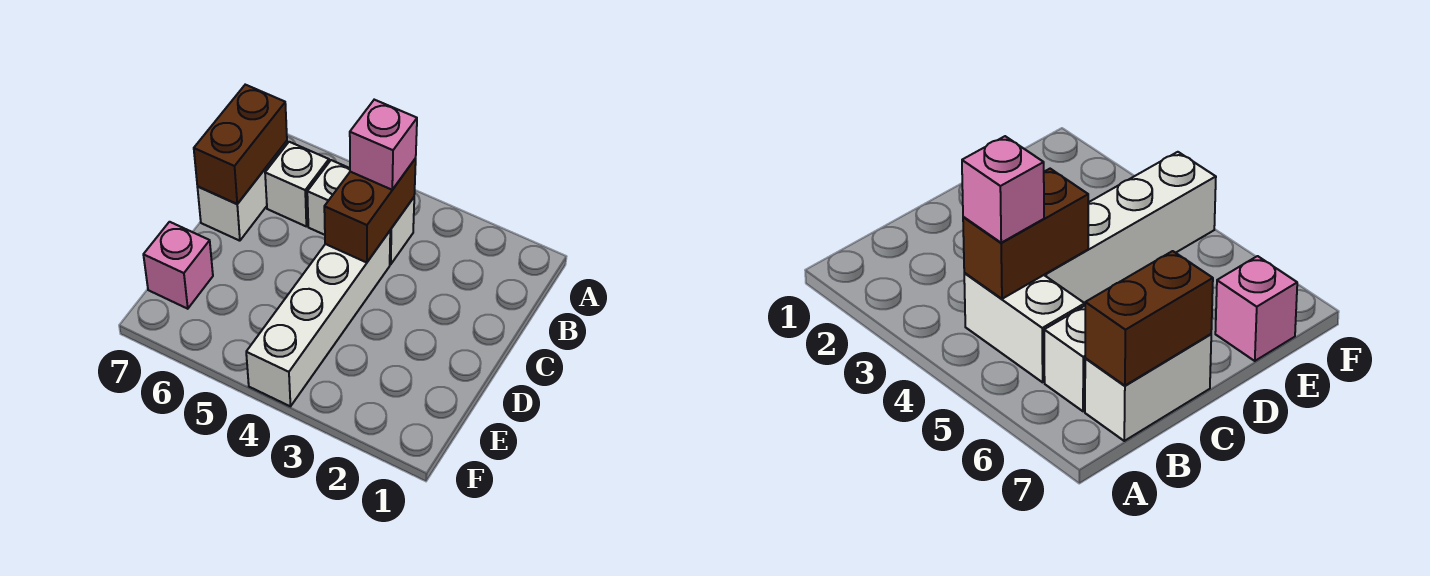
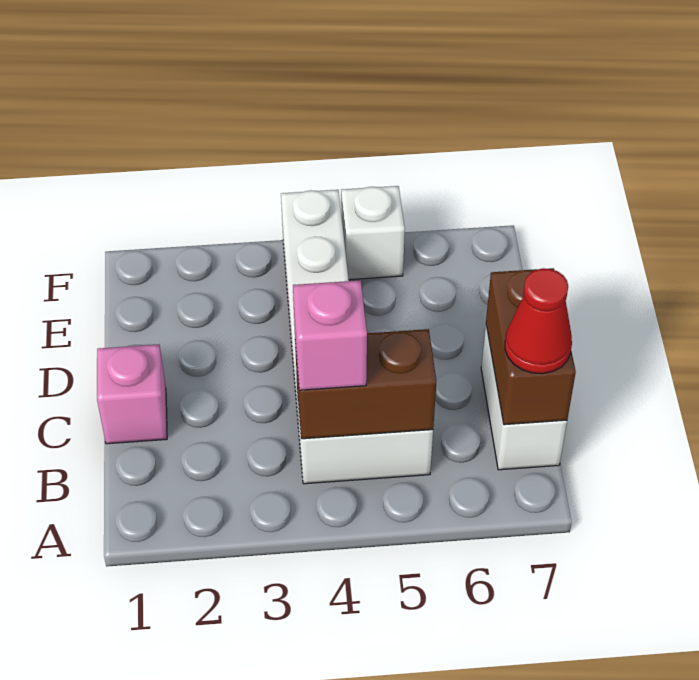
brown 1x2 brick [324,158,416,263] -> brown 1x2 brick turned to [295,329,436,439]
white 1x1 brick [265,142,329,226] -> white 1x1 brick moved to [341,186,405,280]
none -> red 1x1 cone [505,268,572,374]
pink 1x1 brick [143,222,213,309] -> pink 1x1 brick moved to [97,344,167,444]

